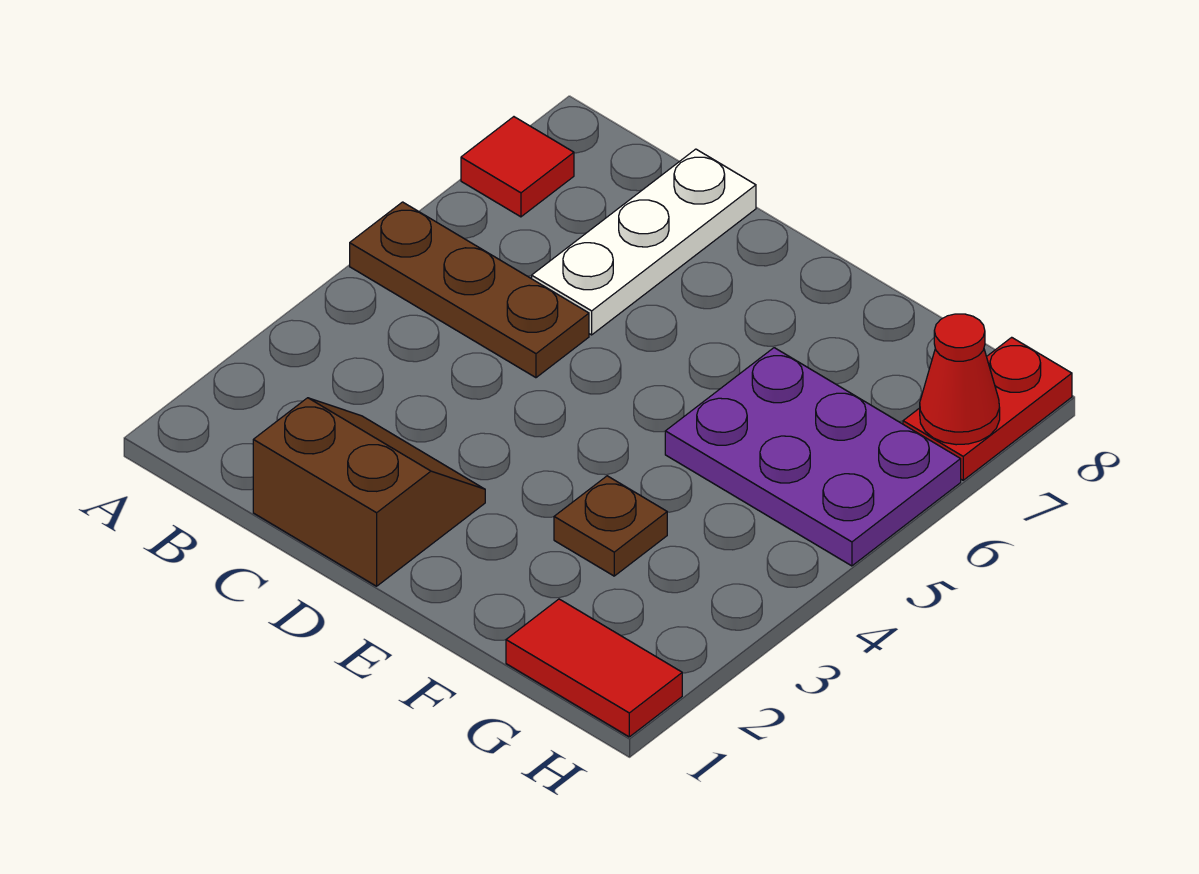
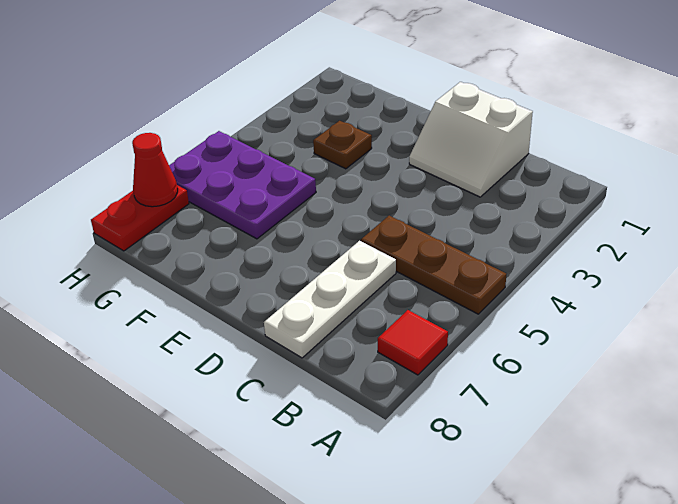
brown 2x2 slope [253,398,485,586] -> white 2x2 slope [409,82,533,197]
red 1x2 tile [506,599,682,737] -> none

